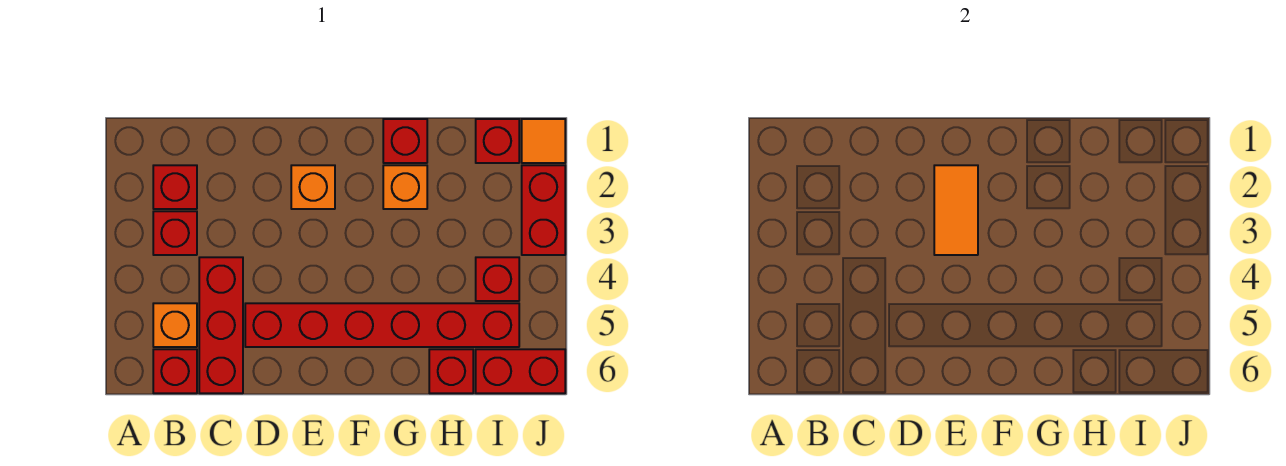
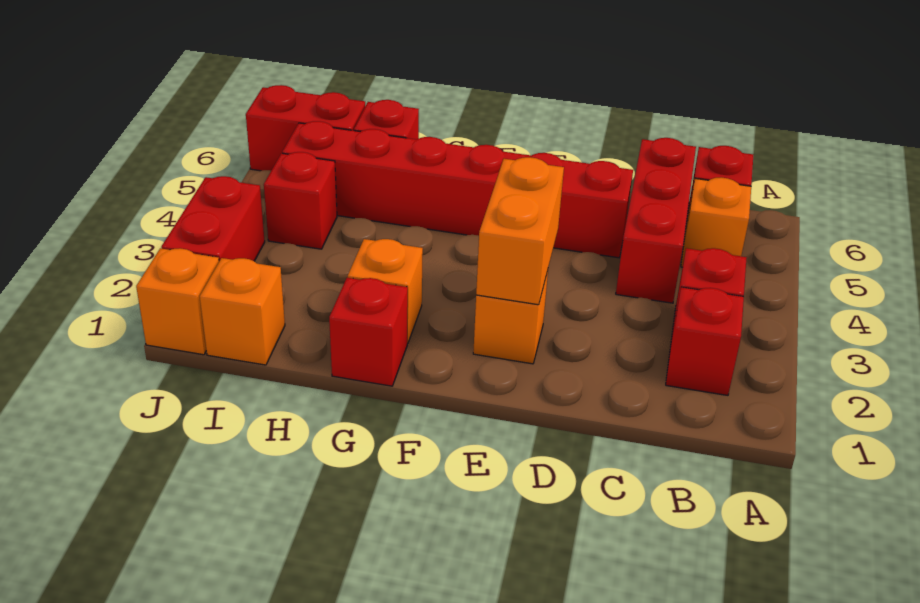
orange 1x2 tile [934,165,978,255] -> orange 1x2 brick [476,157,564,305]
red 1x1 brick [476,119,519,163] -> orange 1x1 brick [200,258,285,365]
orange 1x1 tile [522,119,565,163] -> orange 1x1 brick [136,248,219,355]

